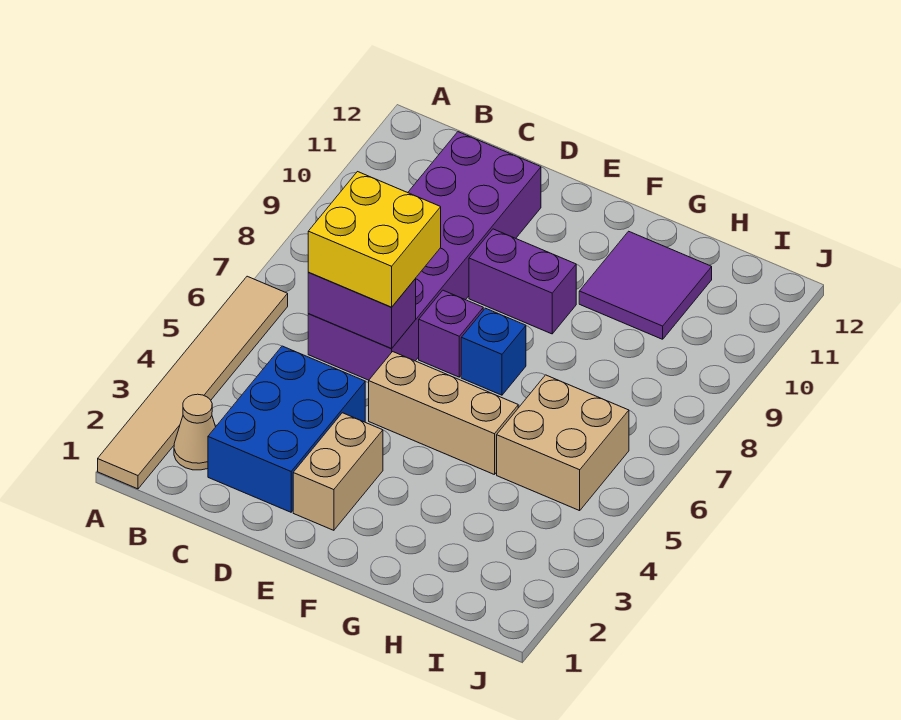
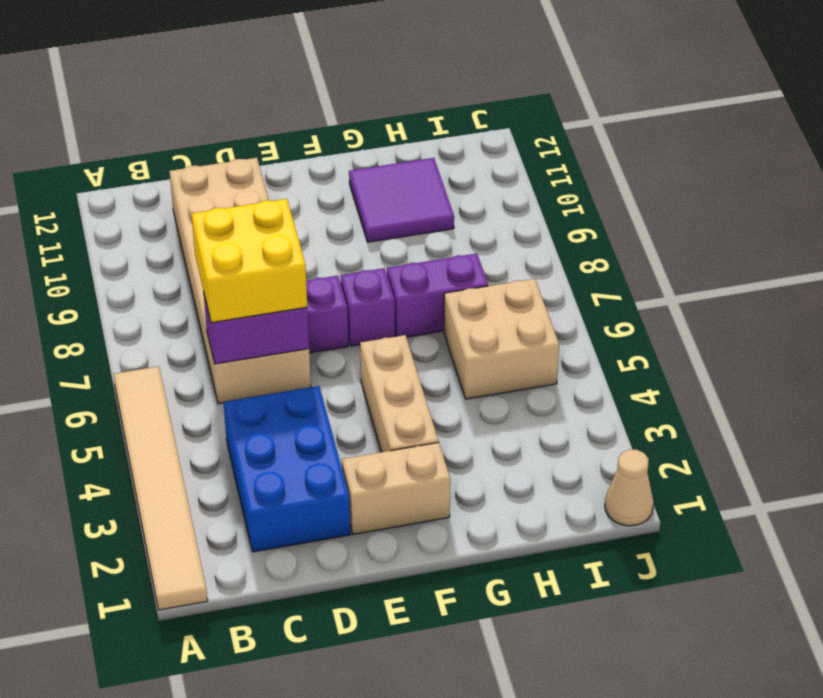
tan 1x1 cone [174,394,215,470] -> tan 1x1 cone moved to [605,450,654,526]
purple 2x6 brick [308,132,541,380] -> tan 2x6 brick [169,158,311,404]
tan 1x2 brick [293,413,383,530] -> tan 1x2 brick turned to [342,443,450,534]
tan 1x3 brick [369,352,518,475] -> tan 1x3 brick turned to [360,335,439,452]
purple 1x2 brick [469,229,576,334] -> purple 1x2 brick moved to [387,254,488,337]
blue 1x1 brick [461,308,526,395] -> purple 1x1 brick [340,268,395,346]

